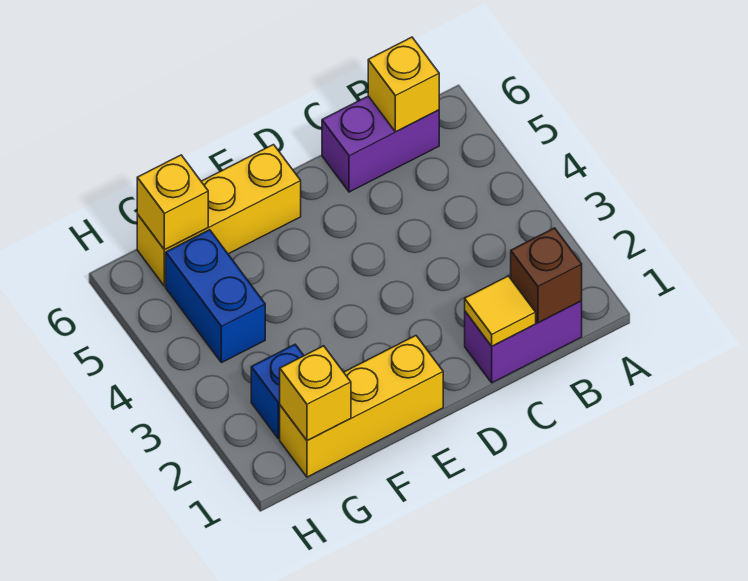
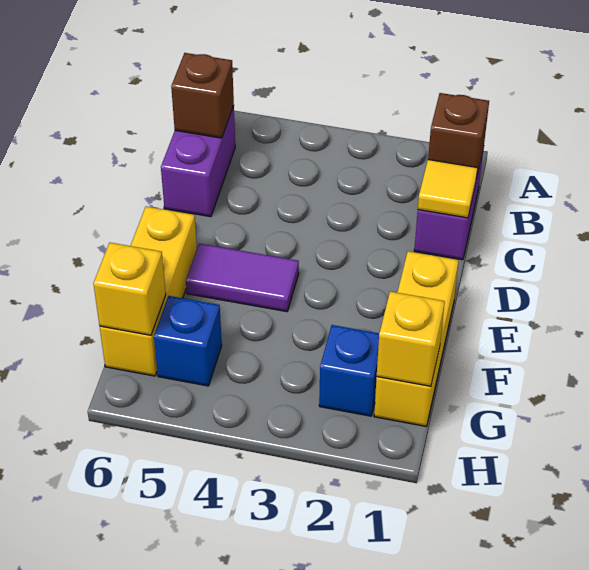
yellow 1x1 brick [368,37,439,132] -> brown 1x1 brick [171,53,234,138]
none -> purple 1x2 tile [186,243,299,312]
blue 1x2 brick [166,230,265,363] -> blue 1x1 brick [154,296,222,386]

